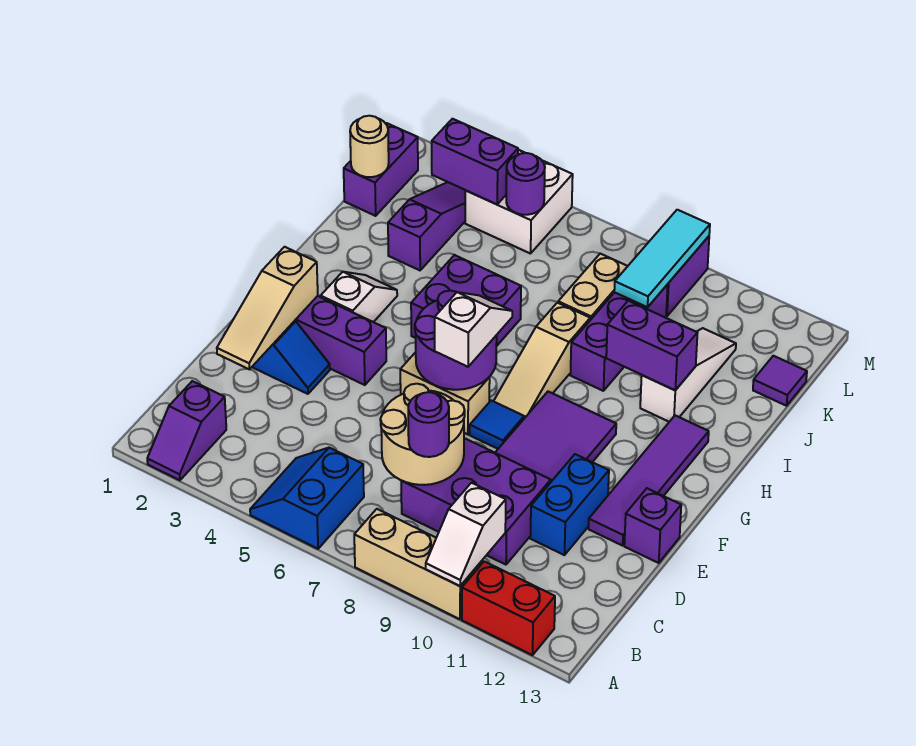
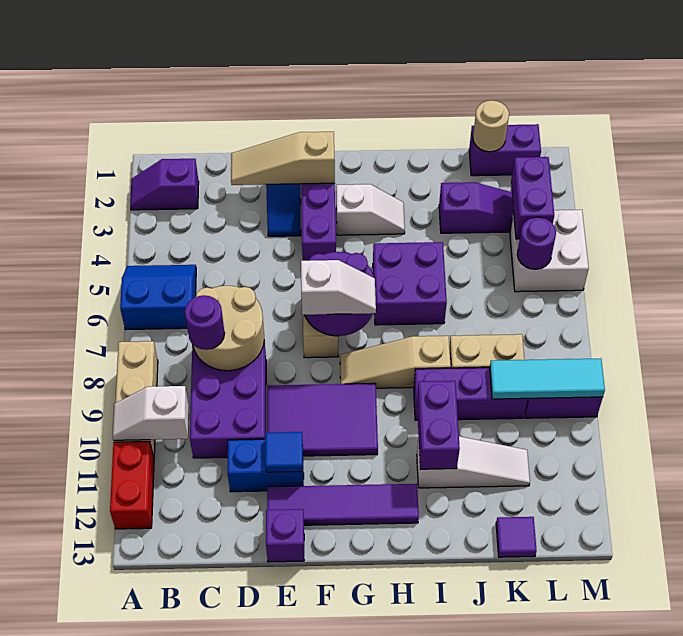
blue 1x1 tile [470,401,524,449] -> blue 1x1 tile moved to [265,432,303,472]

